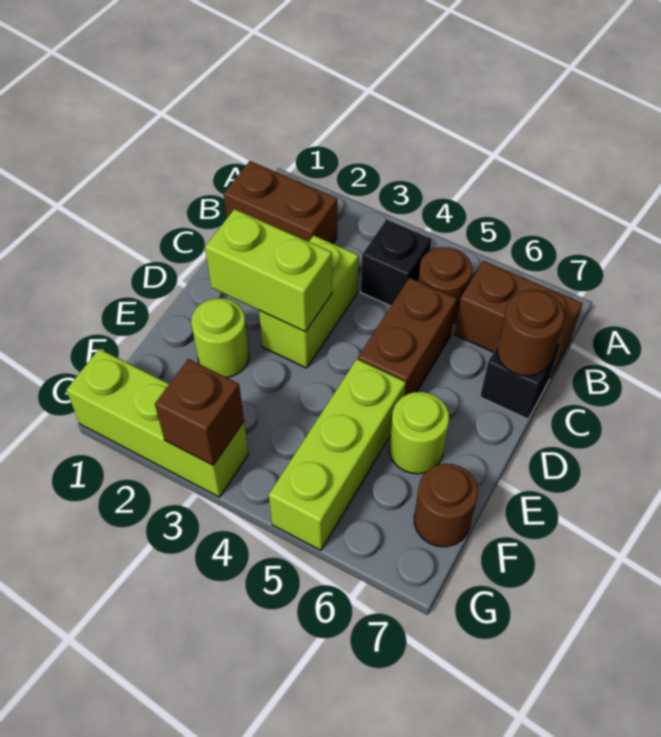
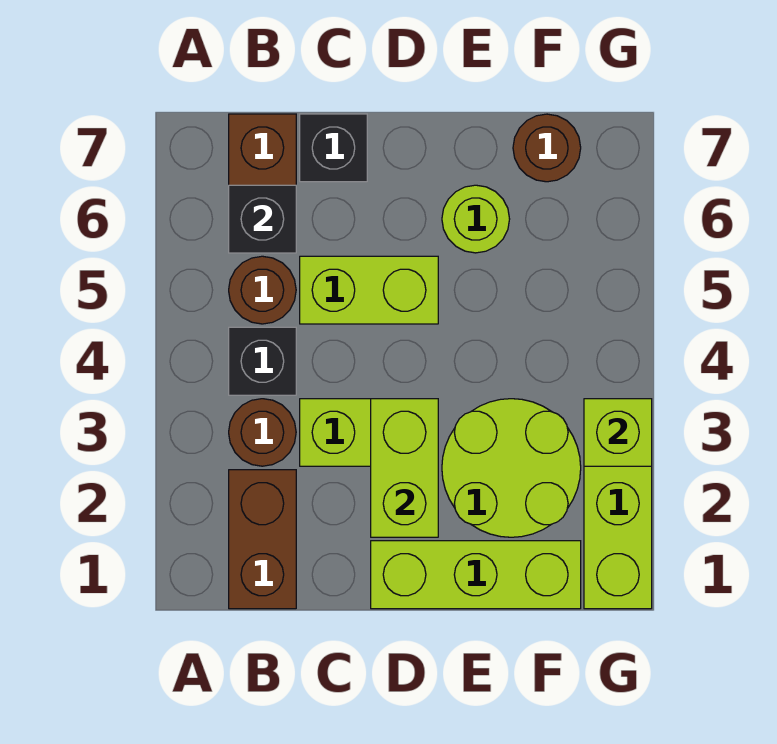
none -> black 1x1 brick [229,185,296,253]
brown 1x2 brick [358,278,457,396] -> lime 1x2 brick [300,256,438,324]
brown 1x1 round brick [497,290,565,376] -> brown 1x1 round brick moved to [229,399,296,466]
lime 1x1 round brick [191,298,249,378] -> lime 2x2 round brick [442,399,581,537]
lime 1x3 brick [269,359,406,550] -> lime 1x3 brick moved to [371,541,581,609]
brown 1x1 brick [155,359,244,465] -> lime 1x1 brick [584,399,652,466]

